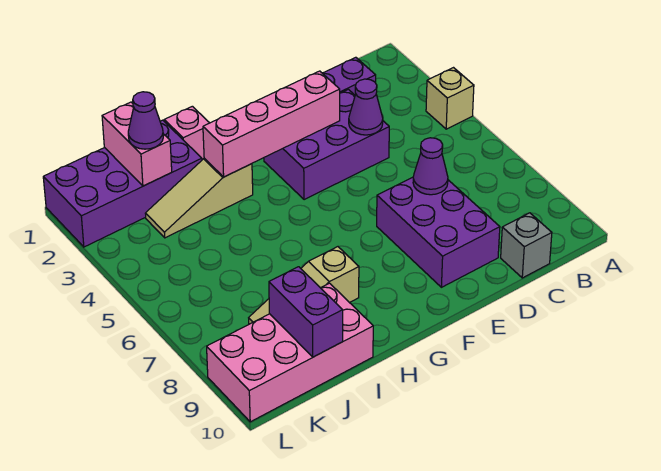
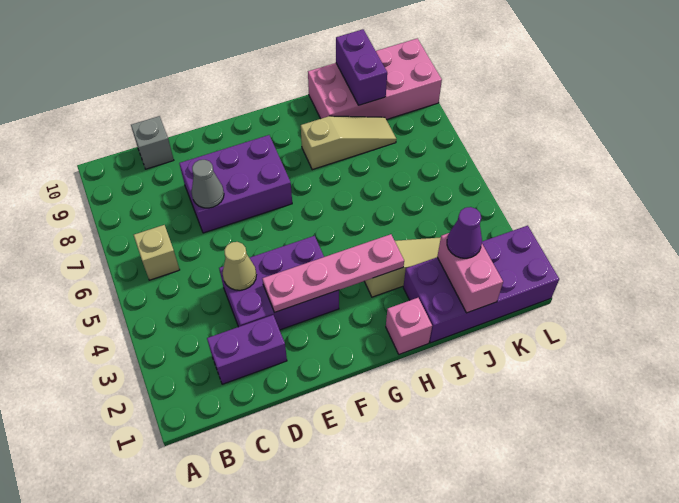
tan 1x1 brick [426,68,474,129] -> tan 1x1 brick moved to [134,225,180,280]
purple 1x1 cone [349,79,383,135] -> tan 1x1 cone [223,242,256,290]
purple 2x3 brick [377,177,500,287] -> purple 2x3 brick turned to [179,135,292,233]
purple 1x1 cone [413,138,448,195] -> grey 1x1 cone [192,160,224,208]
pink 1x4 brick [203,71,340,177] -> pink 1x4 plate [262,234,404,313]

